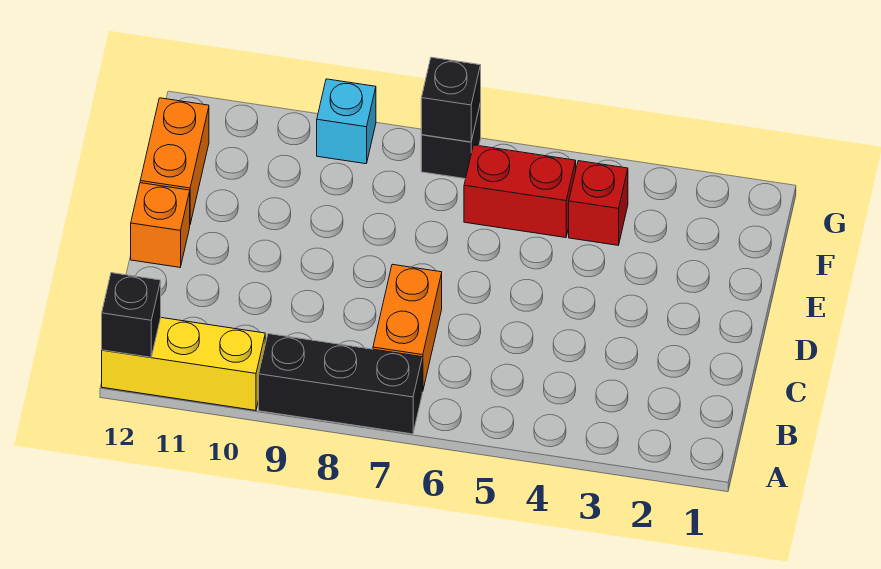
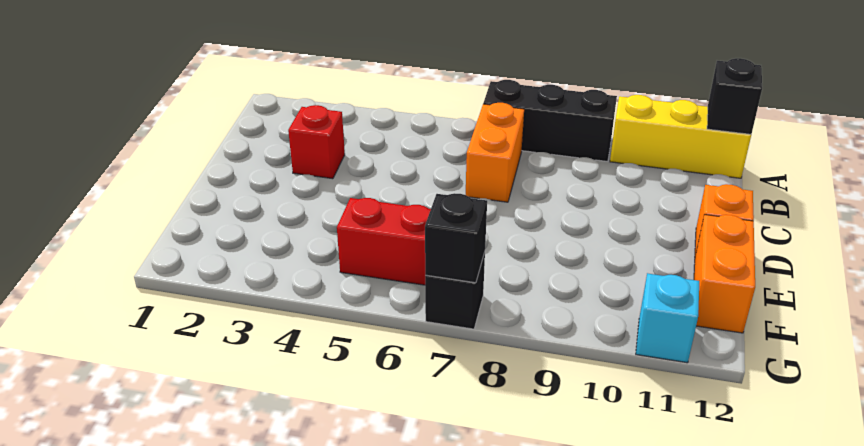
red 1x1 brick [569,161,628,245] -> red 1x1 brick moved to [288,105,345,179]
cyan 1x1 brick [317,79,376,164] -> cyan 1x1 brick moved to [636,273,699,363]

